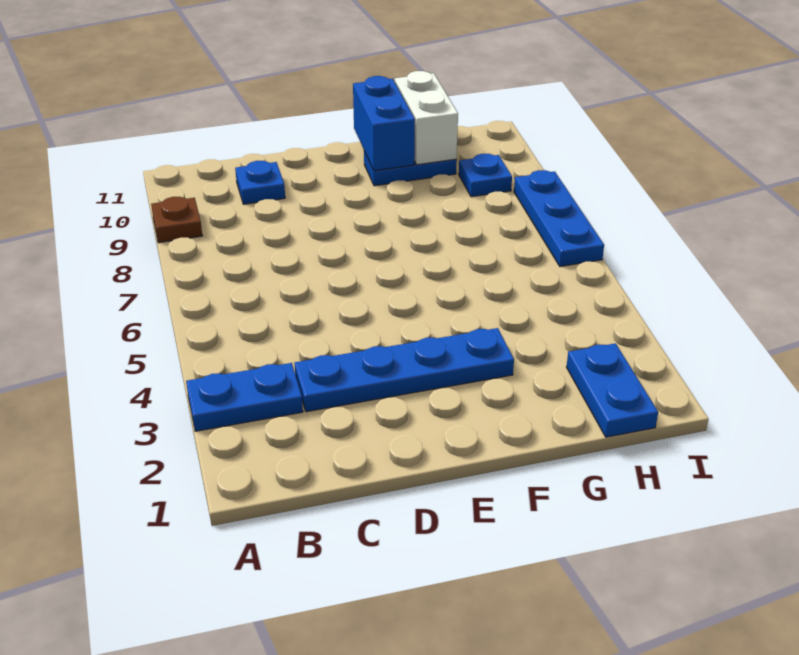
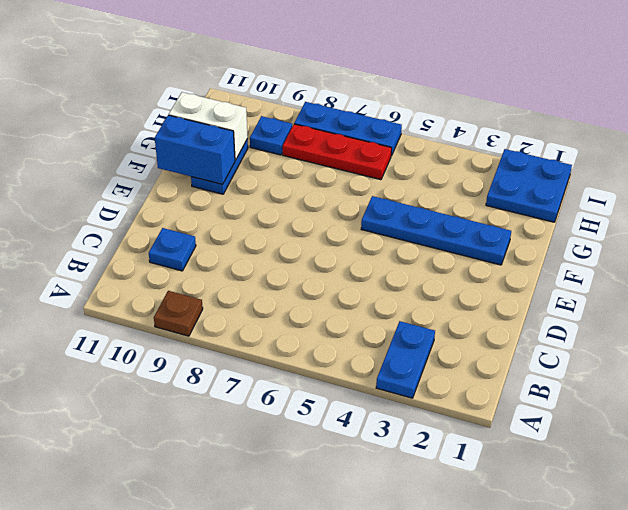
blue 1x4 plate [294,328,514,412] -> blue 1x4 plate turned to [361,196,511,265]
blue 1x2 plate [567,343,658,437] -> blue 2x2 plate [486,149,572,222]
none -> red 1x3 plate [283,124,392,180]

